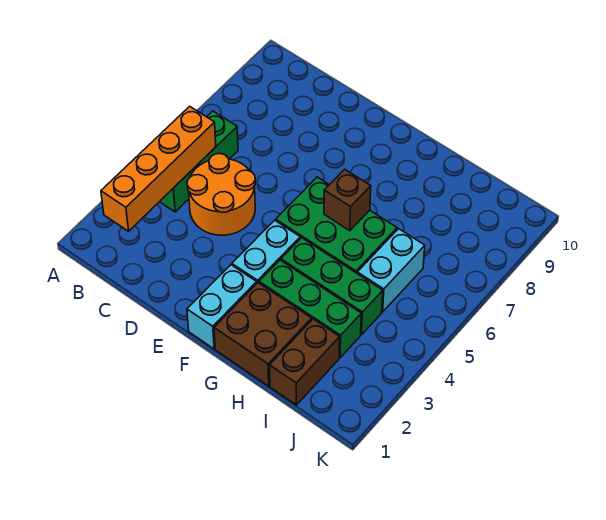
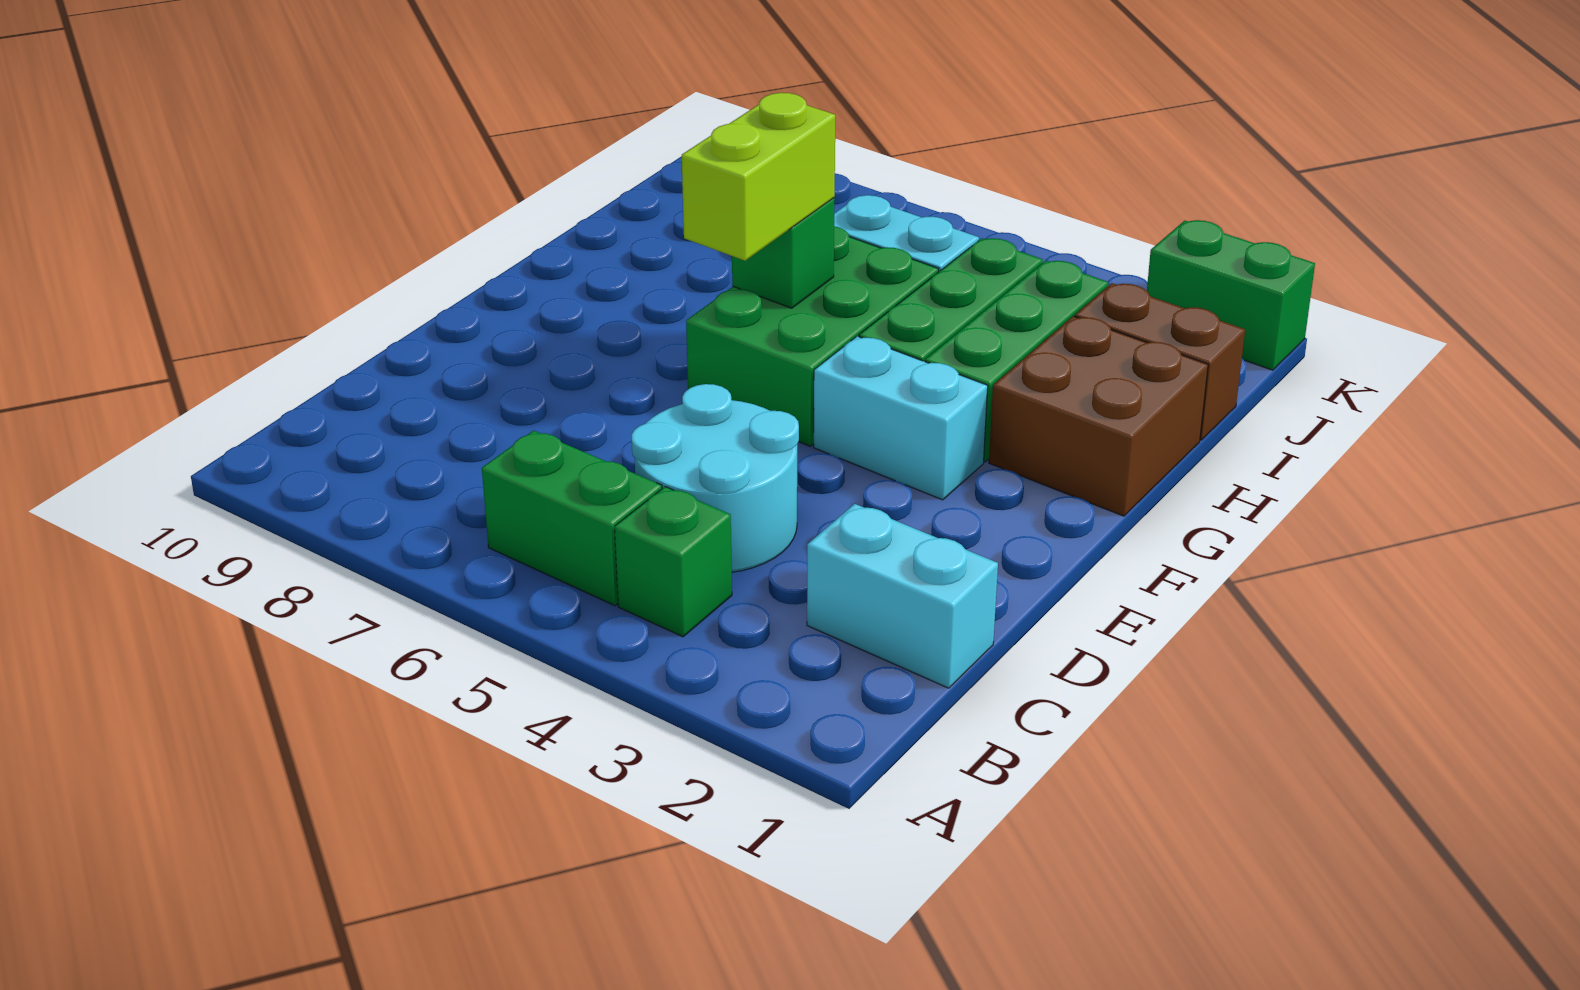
orange 1x4 brick [101,106,216,231] -> none
orange 2x2 round brick [187,154,255,235] -> cyan 2x2 round brick [631,384,799,572]
cyan 1x2 brick [187,265,257,349] -> cyan 1x2 brick moved to [807,504,998,688]
none -> lime 1x2 brick [682,93,835,261]
brown 1x1 brick [324,169,371,231] -> green 1x1 brick [732,198,835,308]
none -> green 1x2 brick [1147,220,1315,370]

